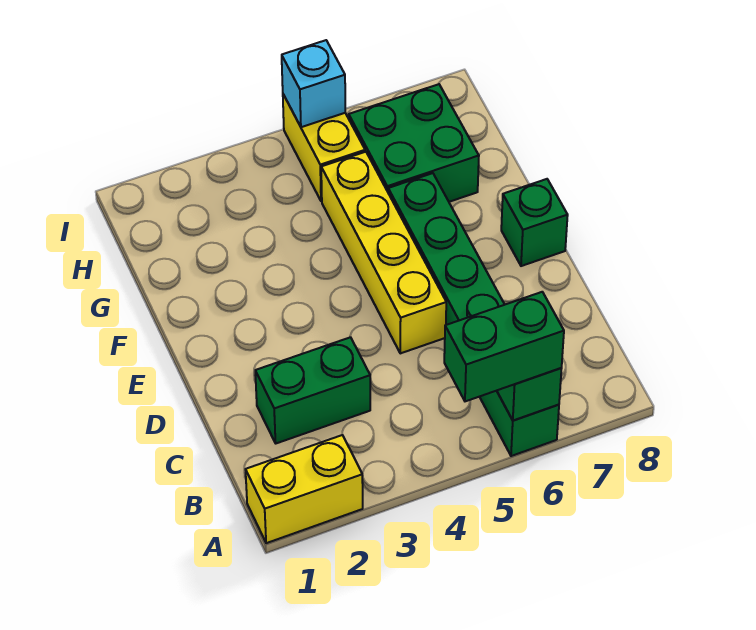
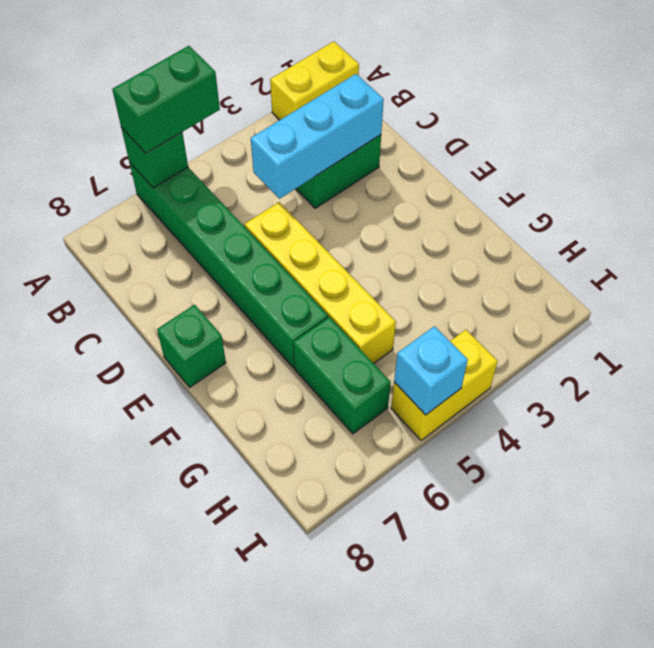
none -> cyan 1x3 brick [251,74,384,199]
green 2x2 brick [349,84,479,202] -> green 1x2 brick [293,317,391,434]
yellow 1x2 brick [283,94,365,201] -> yellow 1x2 brick turned to [391,330,498,440]

